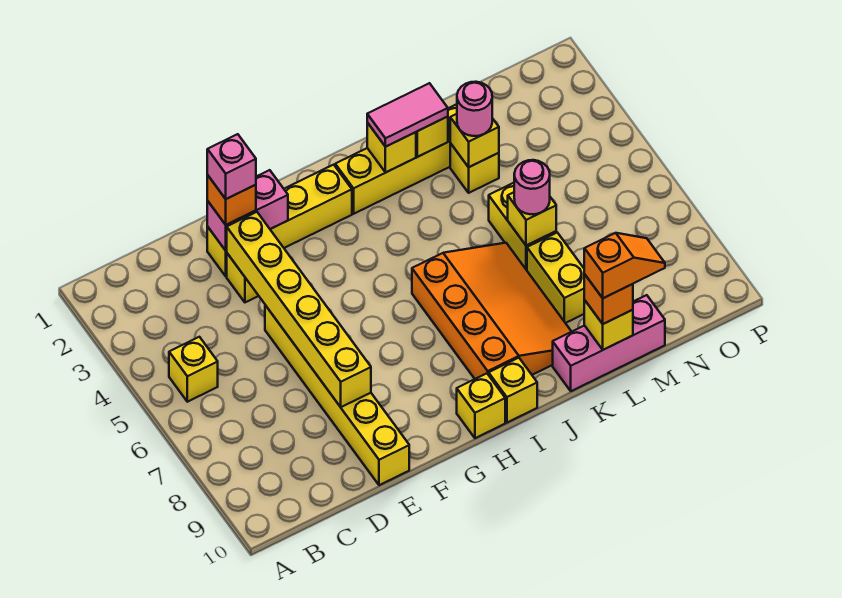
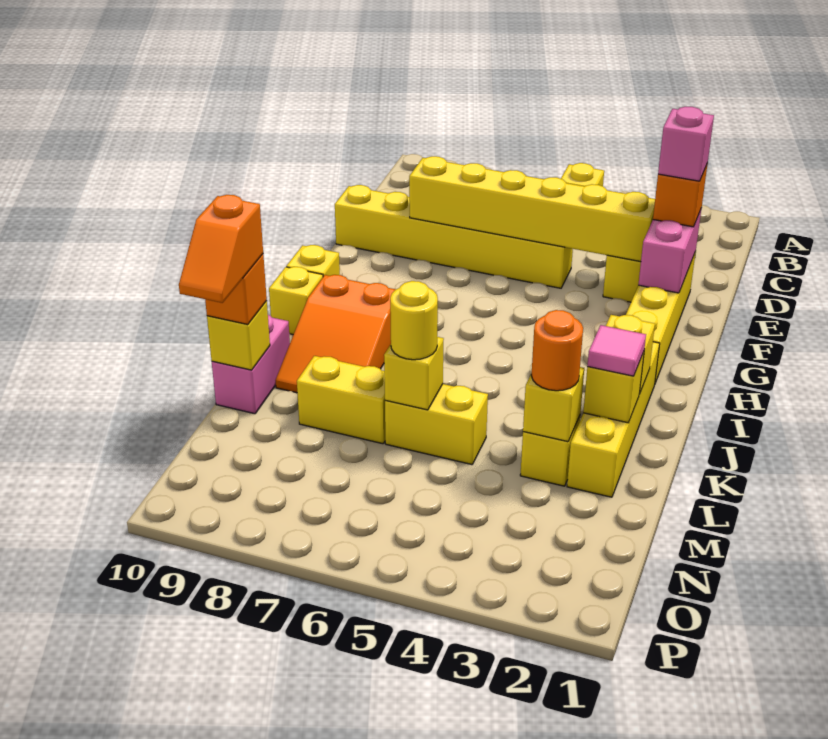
orange 3x4 slope [412,243,572,379] -> orange 2x3 slope [275,275,396,393]
pink 1x2 tile [367,83,448,147] -> pink 1x1 tile [587,325,646,376]
pink 1x3 brick [553,295,665,391] -> pink 1x2 brick [212,315,290,414]
pink 1x1 round brick [457,82,492,136] -> orange 1x1 round brick [531,310,583,391]
pink 1x1 round brick [514,160,550,214] -> yellow 1x1 round brick [390,281,438,360]

